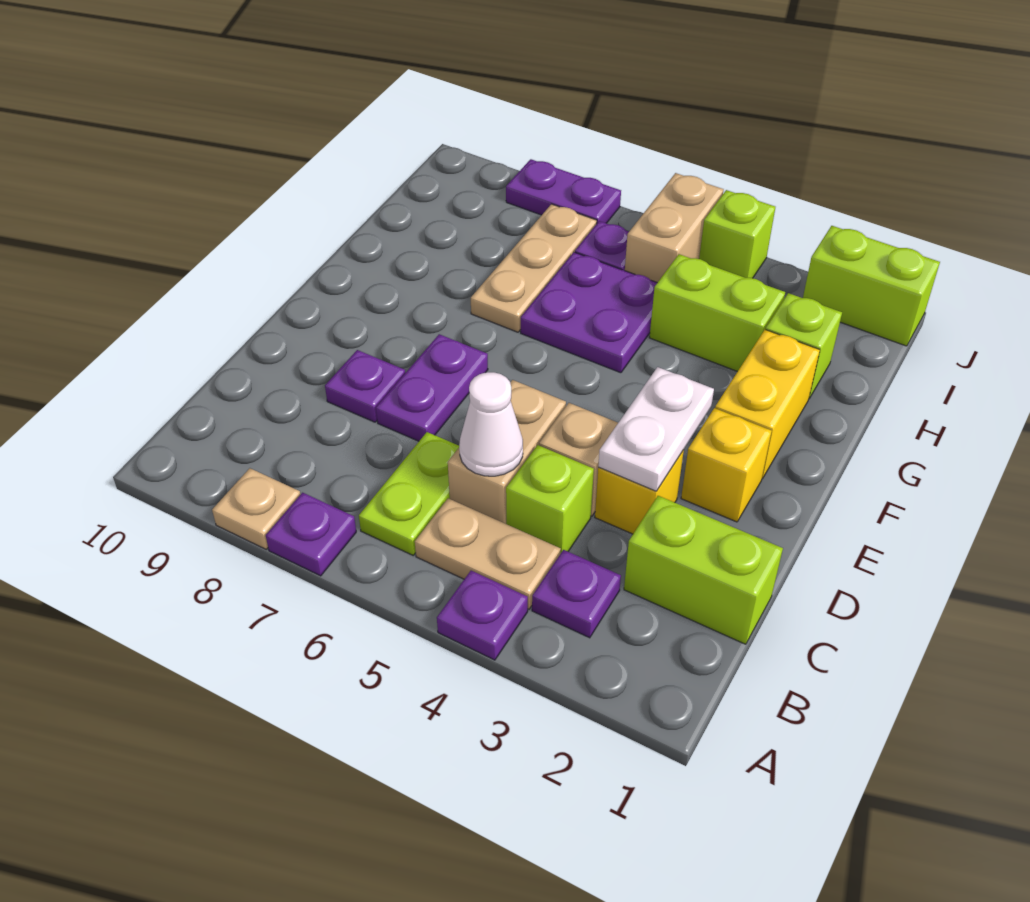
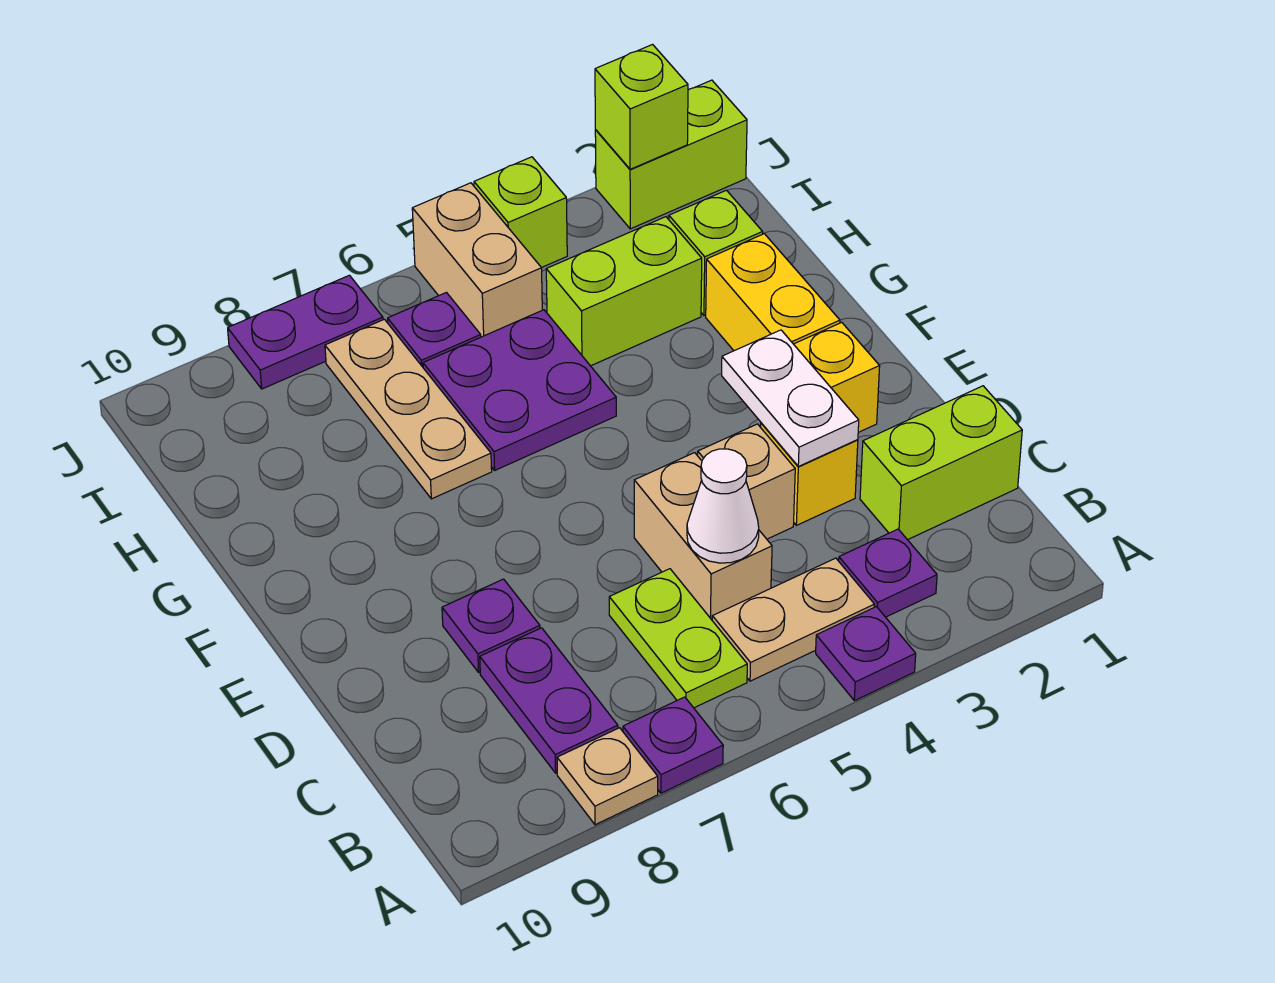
lime 1x1 brick [506,445,594,554] -> lime 1x1 brick moved to [595,45,688,169]
purple 1x2 plate [376,334,488,441] -> purple 1x2 plate moved to [480,628,618,773]

